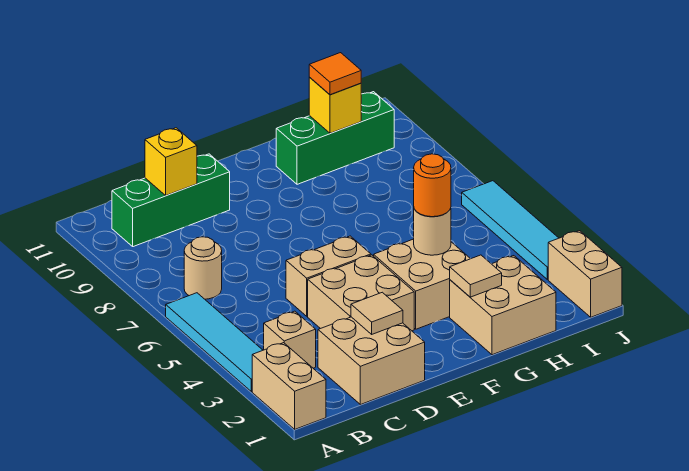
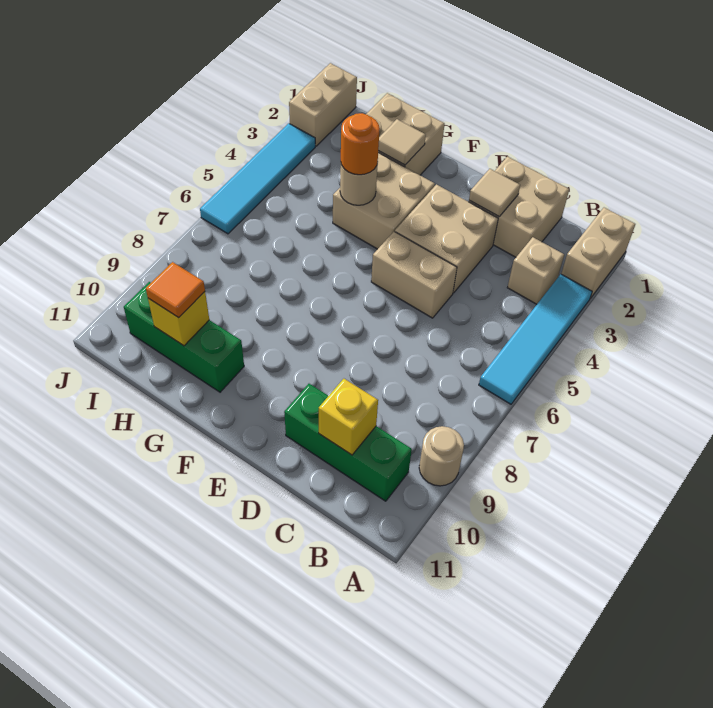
tan 1x1 round brick [184,237,222,299] -> tan 1x1 round brick moved to [419,426,464,486]

